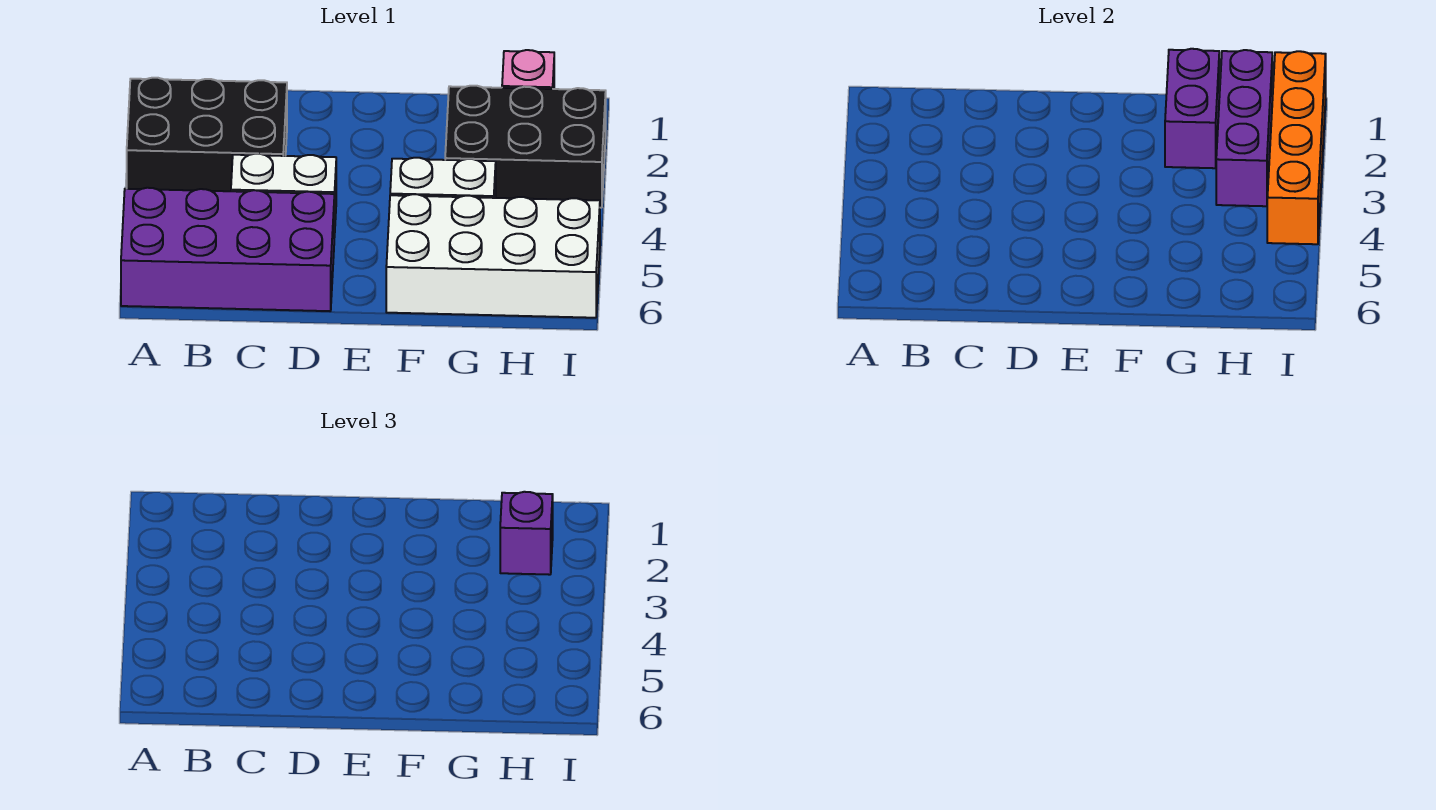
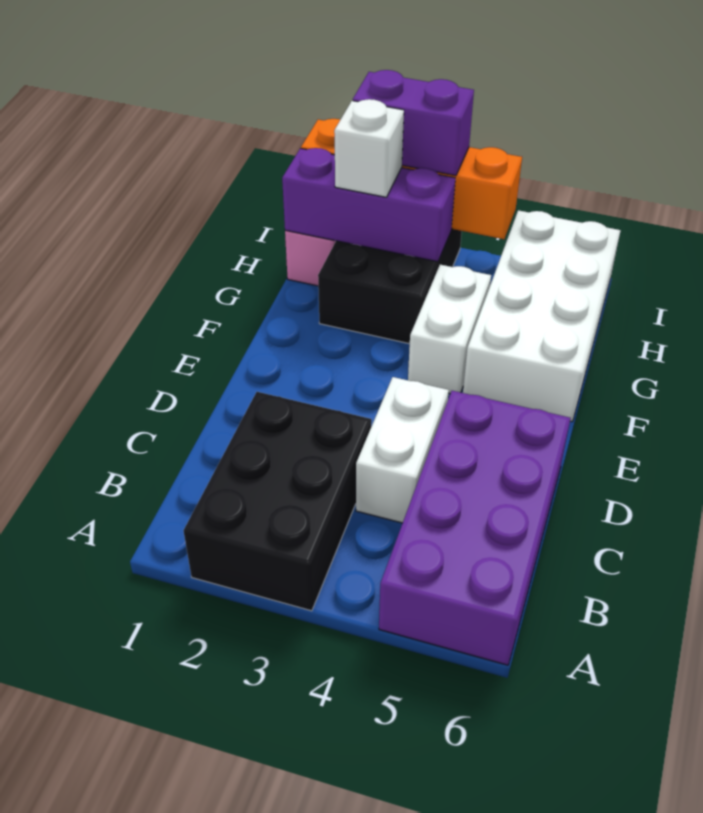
purple 1x2 brick [1165,49,1219,168] -> purple 1x2 brick moved to [353,70,474,176]
purple 1x1 brick [500,492,553,575] -> white 1x1 brick [334,99,404,197]

